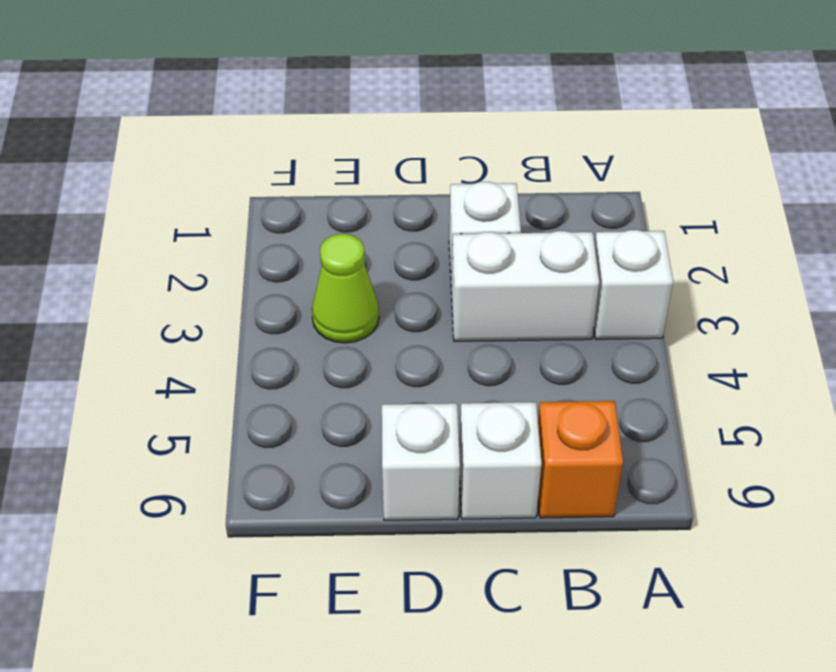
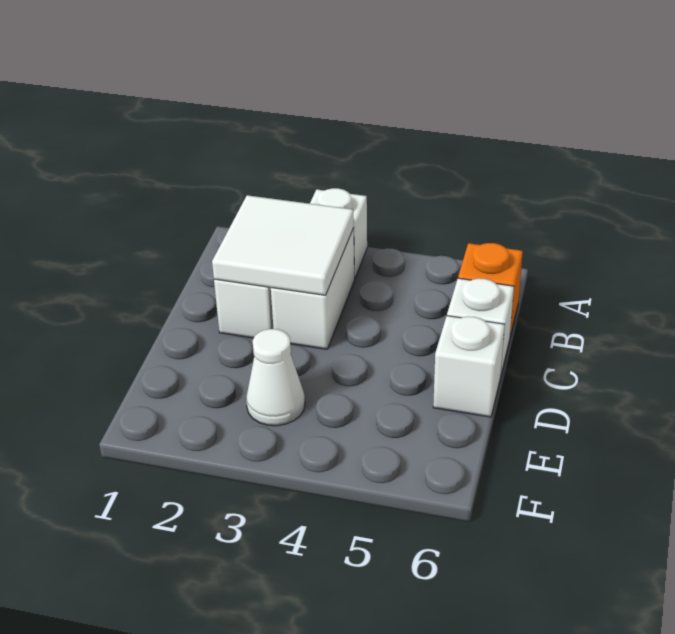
none -> white 2x2 tile [212,195,354,295]
lime 1x1 cone [312,234,379,343] -> white 1x1 cone [246,329,305,426]

